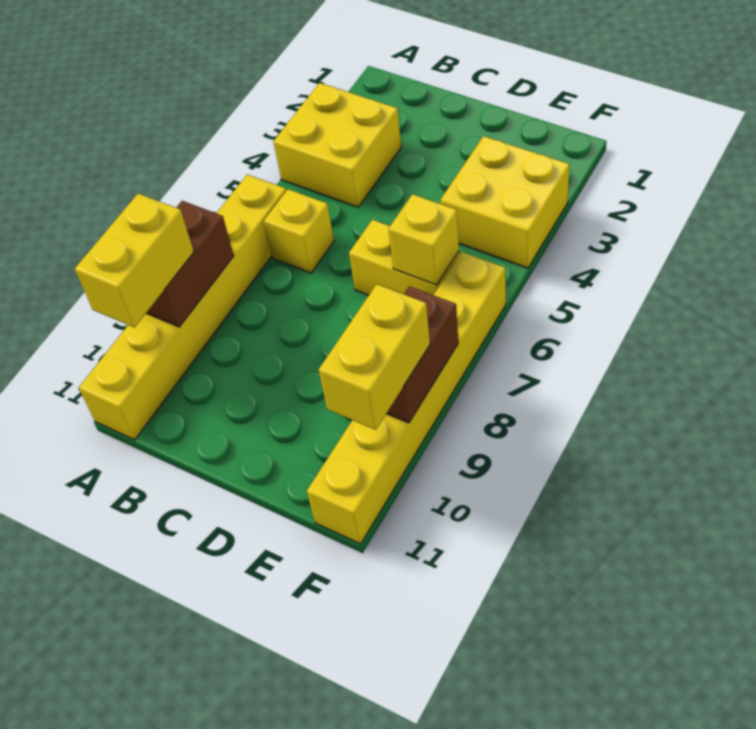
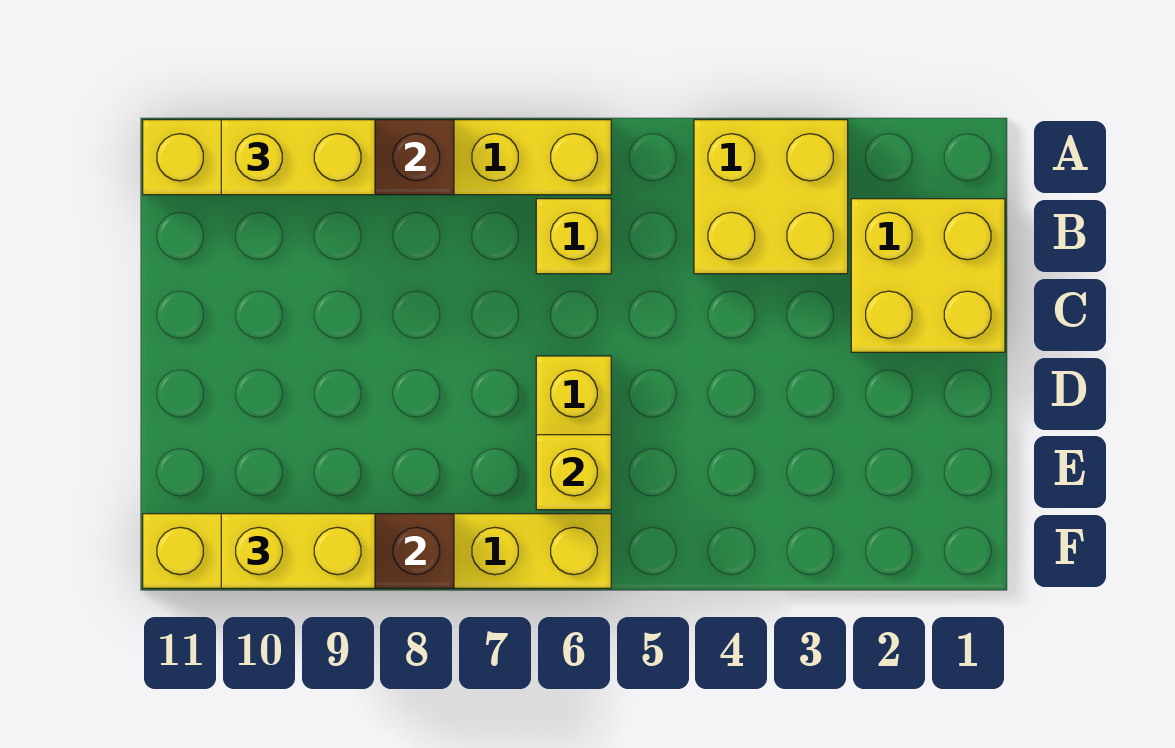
yellow 2x2 brick [441,136,569,268] -> yellow 2x2 brick moved to [851,199,1005,352]

